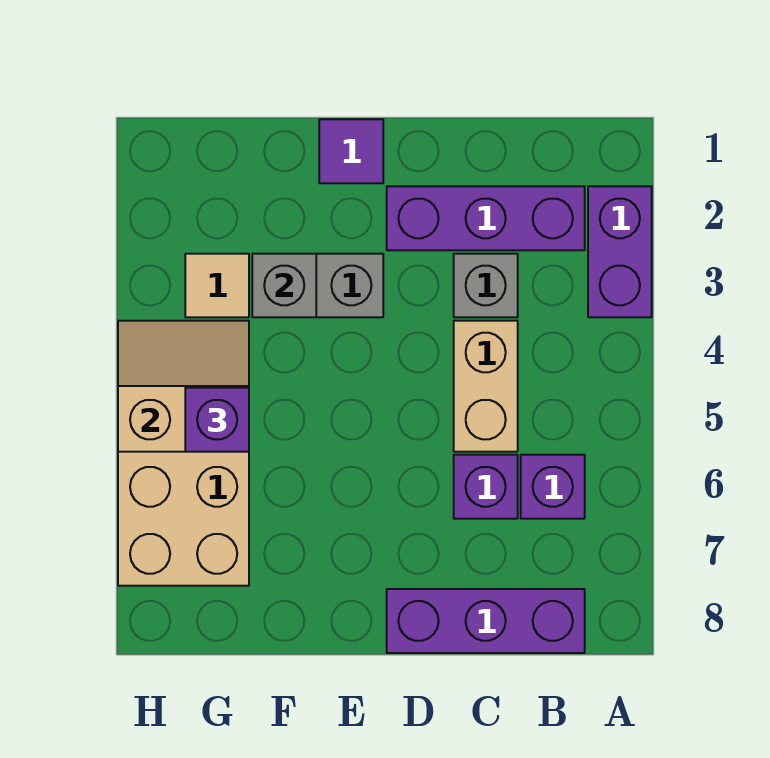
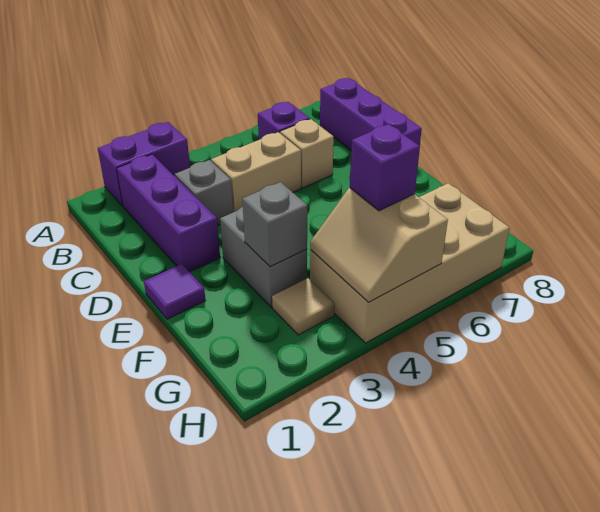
purple 1x1 brick [454,455,518,519] -> tan 1x1 brick [280,119,334,188]

